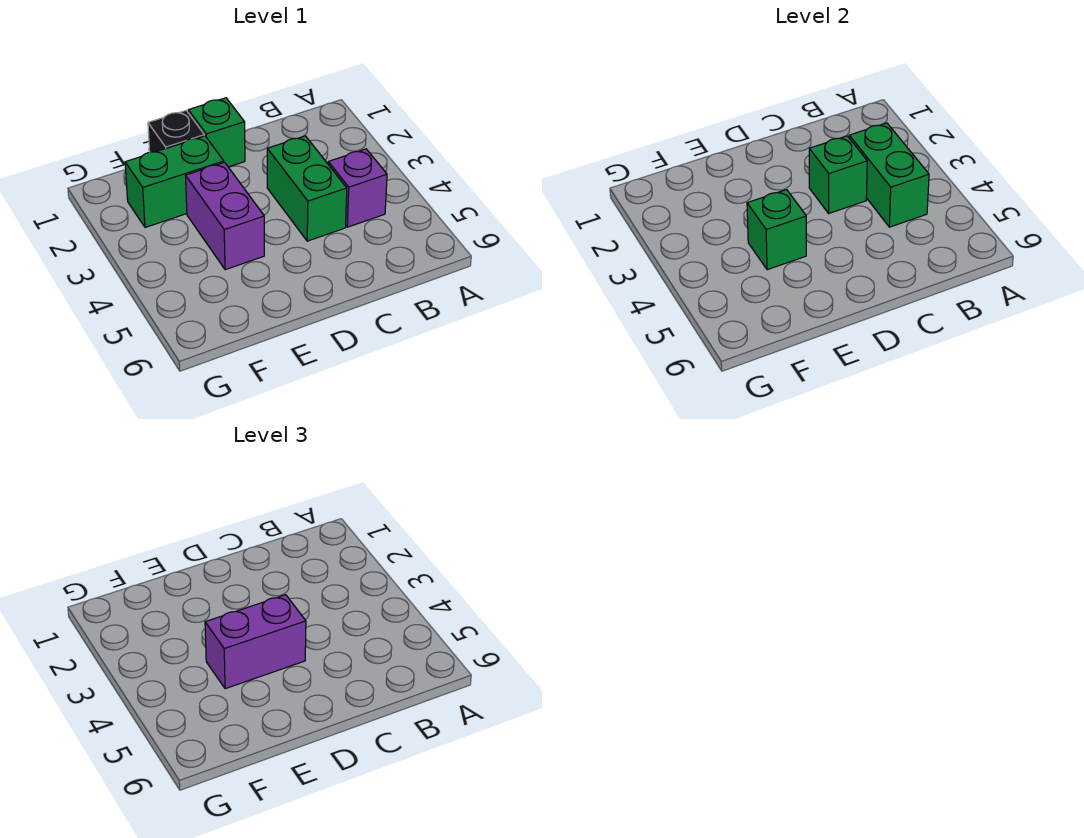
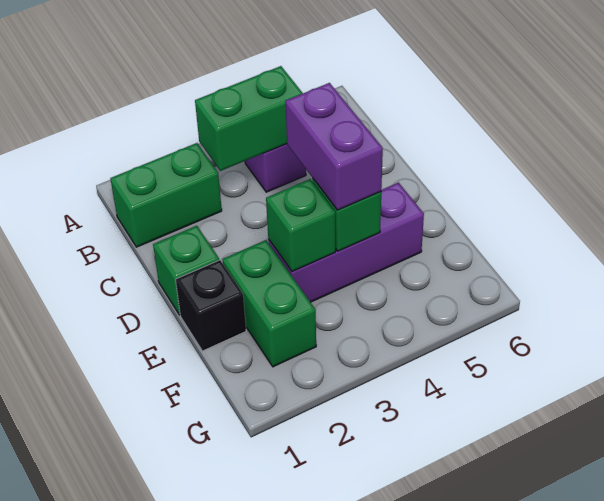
green 1x2 brick [267,136,347,241] -> green 1x2 brick moved to [110,143,222,247]
green 1x1 brick [809,136,867,213] -> green 1x1 brick moved to [266,179,335,271]
purple 1x2 brick [185,162,264,270] -> purple 1x3 brick [268,183,424,302]

